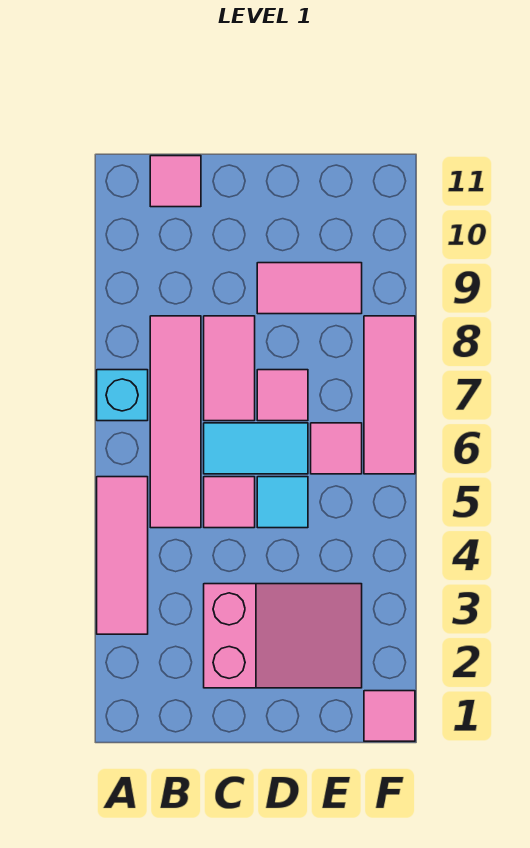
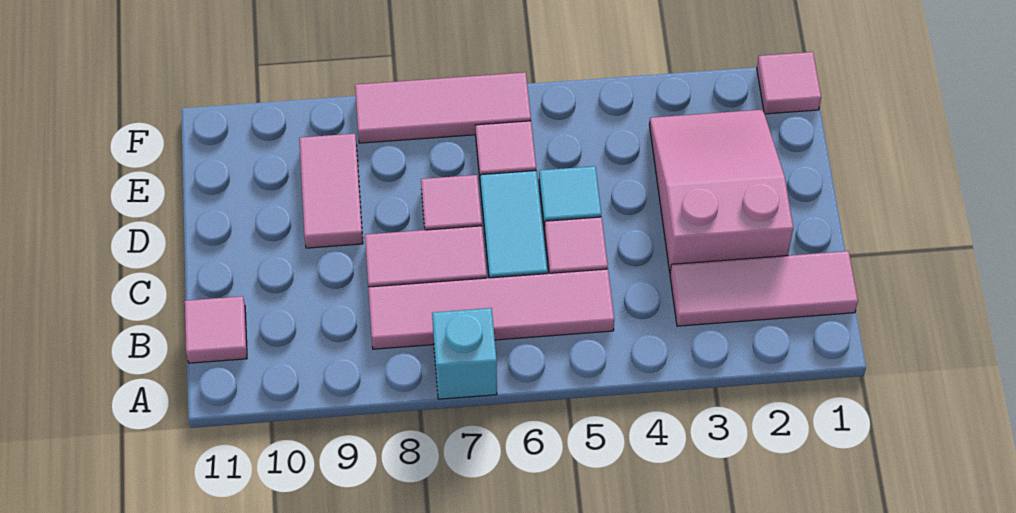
pink 1x3 tile [97,477,148,634] -> pink 1x3 tile moved to [670,251,858,326]

